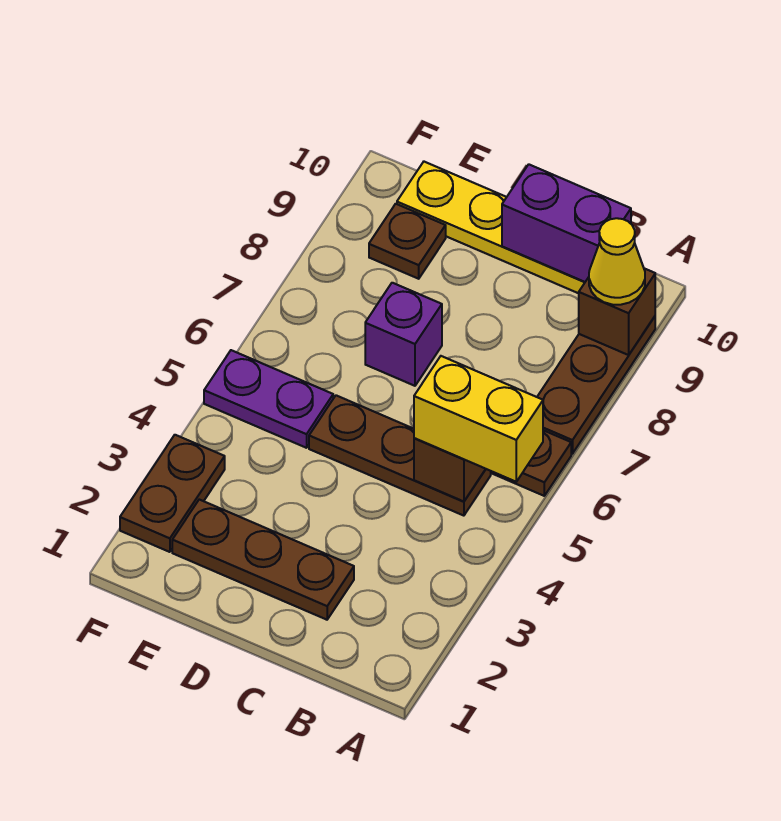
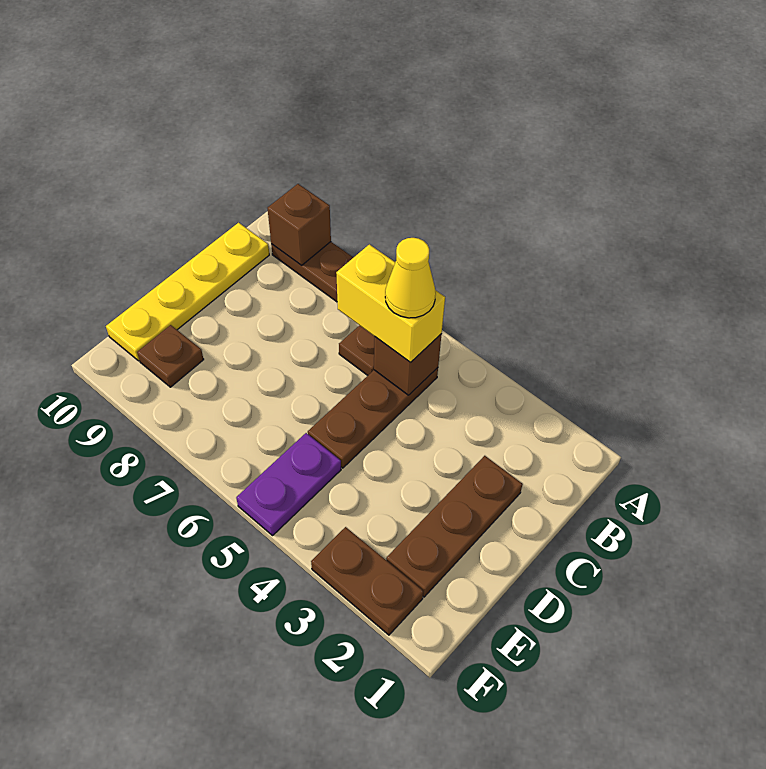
yellow 1x2 brick [414,356,543,482] -> yellow 1x2 brick turned to [336,244,445,363]
yellow 1x1 cone [589,218,645,305] -> yellow 1x1 cone moved to [385,238,436,318]
purple 1x2 brick [502,164,631,282] -> none
purple 1x1 brick [365,283,442,386] -> none

